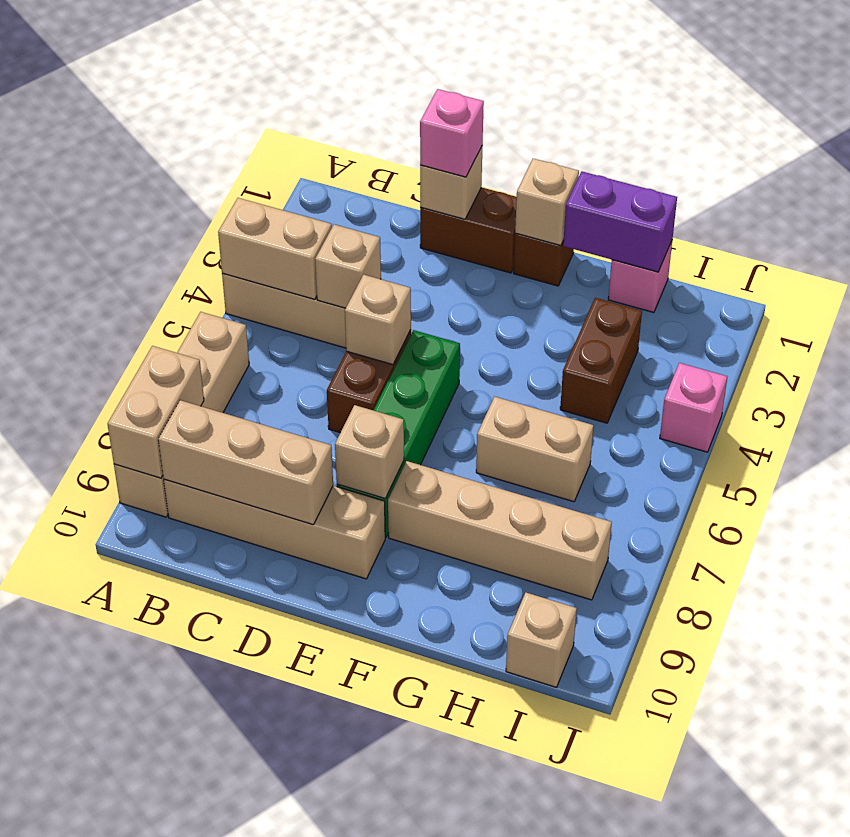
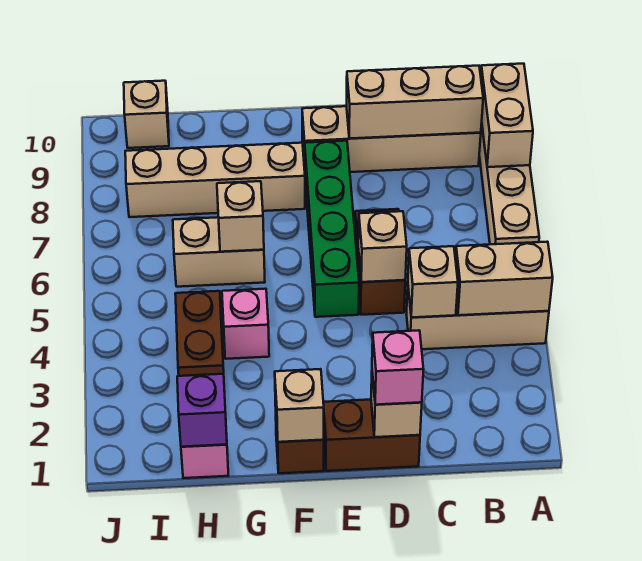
tan 1x1 brick [335,405,404,499] -> tan 1x1 brick moved to [217,181,264,252]
purple 1x2 brick [563,171,677,272] -> purple 1x1 brick [177,374,227,447]
pink 1x1 brick [660,363,727,452] -> pink 1x1 brick moved to [222,289,269,359]

